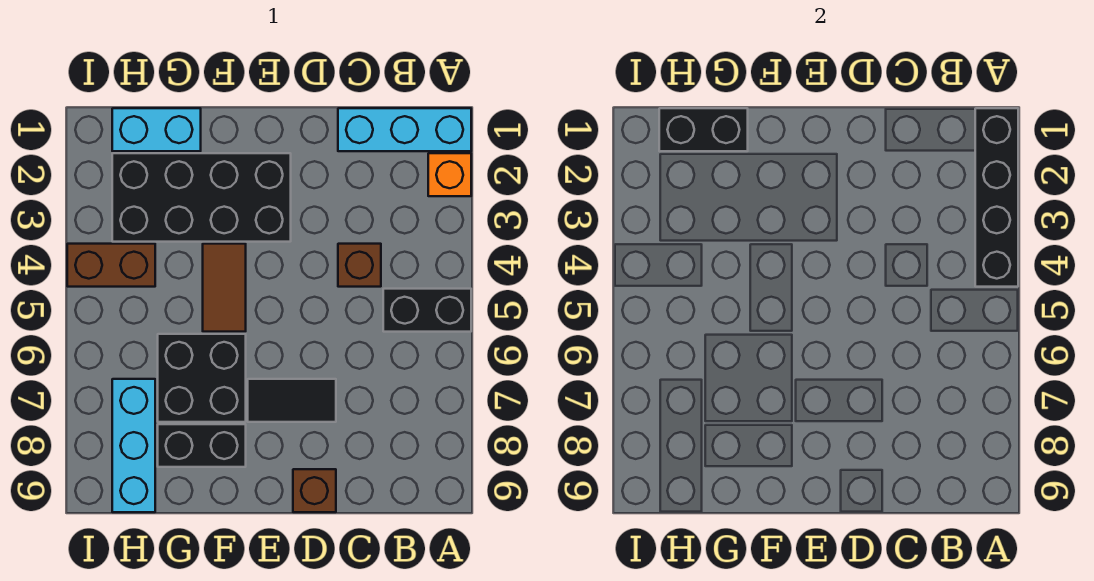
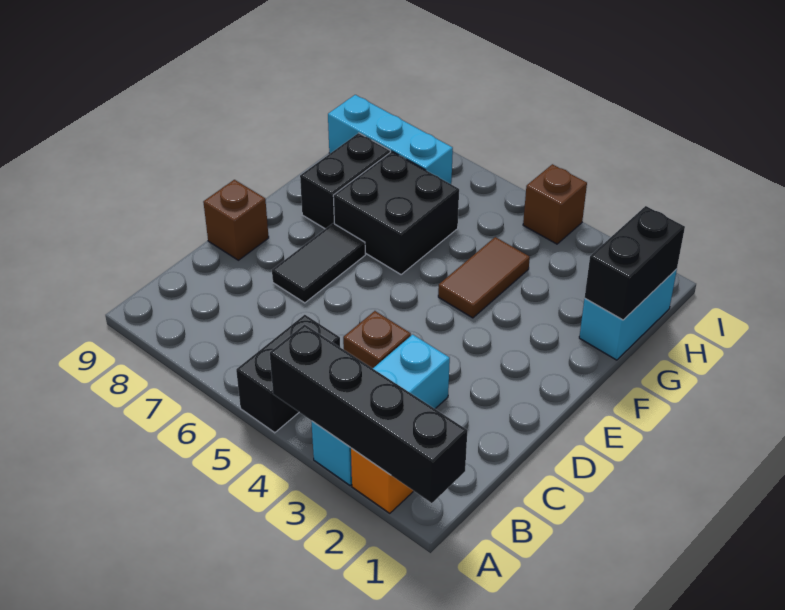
cyan 1x3 brick [338,108,471,151] -> cyan 1x3 brick moved to [311,335,450,485]
black 2x4 brick [112,153,291,242] -> none
brown 1x2 tile [203,244,246,332] -> brown 1x2 tile turned to [438,237,530,318]
brown 1x2 brick [67,244,155,287] -> brown 1x1 brick [523,164,587,244]

